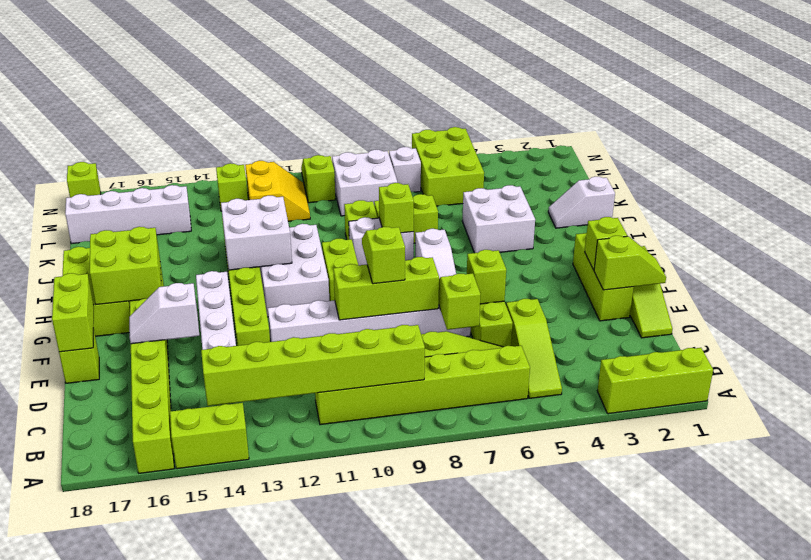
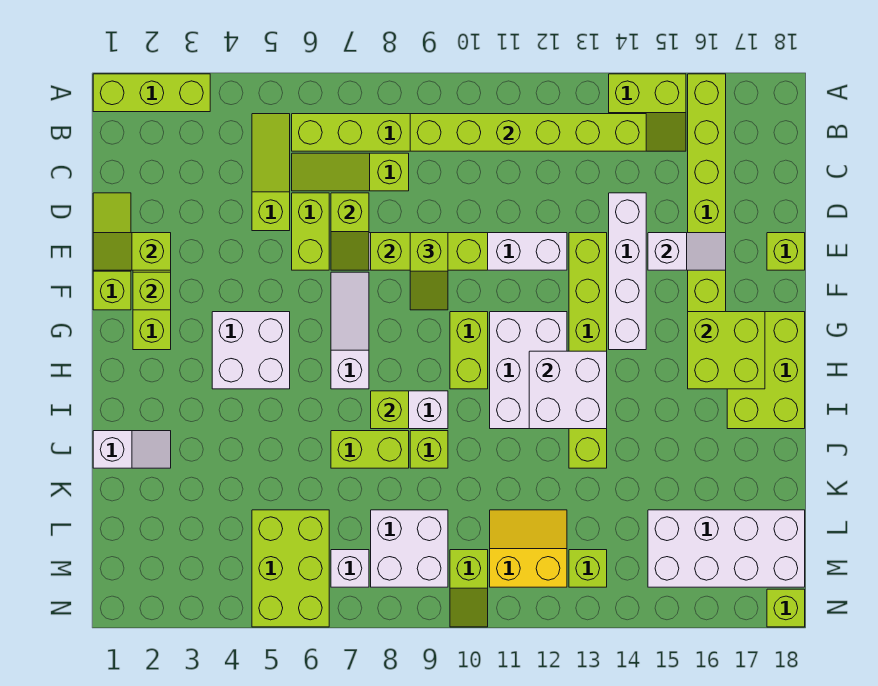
lime 1x1 brick [467,250,506,304] -> none
lime 1x2 brick [52,273,94,352] -> none
white 2x2 brick [462,185,535,253] -> white 2x2 brick moved to [212,312,290,389]
yellow 2x2 slope [245,161,310,221] -> yellow 2x2 slope turned to [490,510,567,587]
white 1x4 brick [65,185,191,244] -> white 2x4 brick [648,510,805,587]

